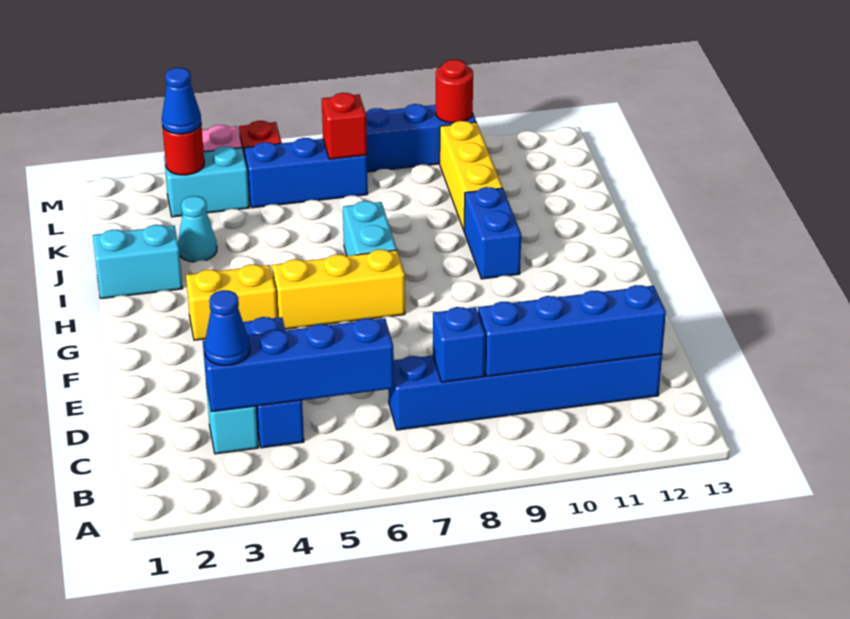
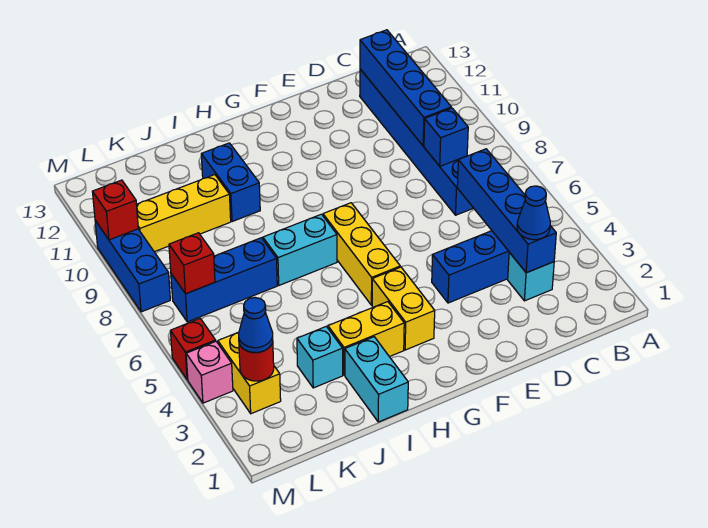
none -> yellow 1x2 brick [328,302,404,375]
blue 1x2 brick [464,187,521,279] -> blue 1x2 brick turned to [201,143,260,222]
cyan 1x1 cone [178,196,217,262] -> cyan 1x1 brick [297,326,343,388]
cyan 1x2 brick [164,146,249,217] -> yellow 1x2 brick [218,332,281,414]
blue 1x3 brick [244,138,368,208] -> blue 1x3 brick turned to [171,238,277,322]
red 1x1 round brick [436,60,473,123] -> red 1x1 brick [92,180,138,240]

